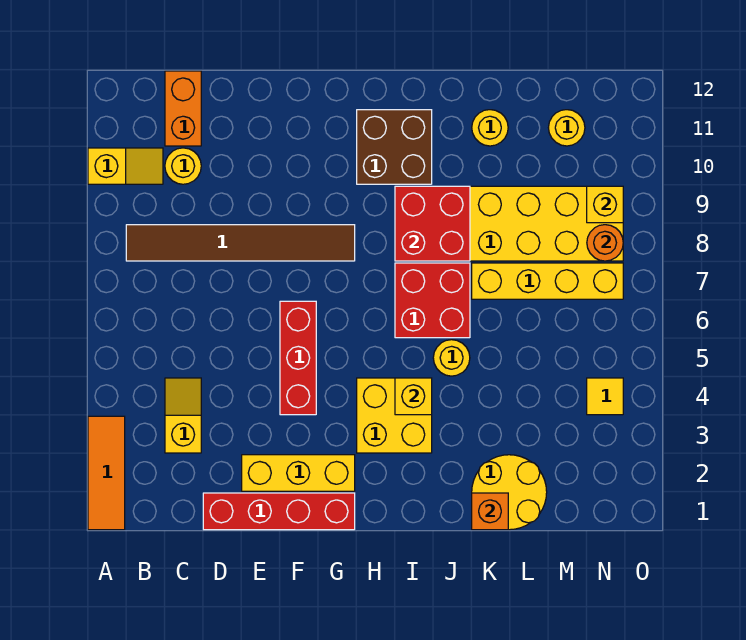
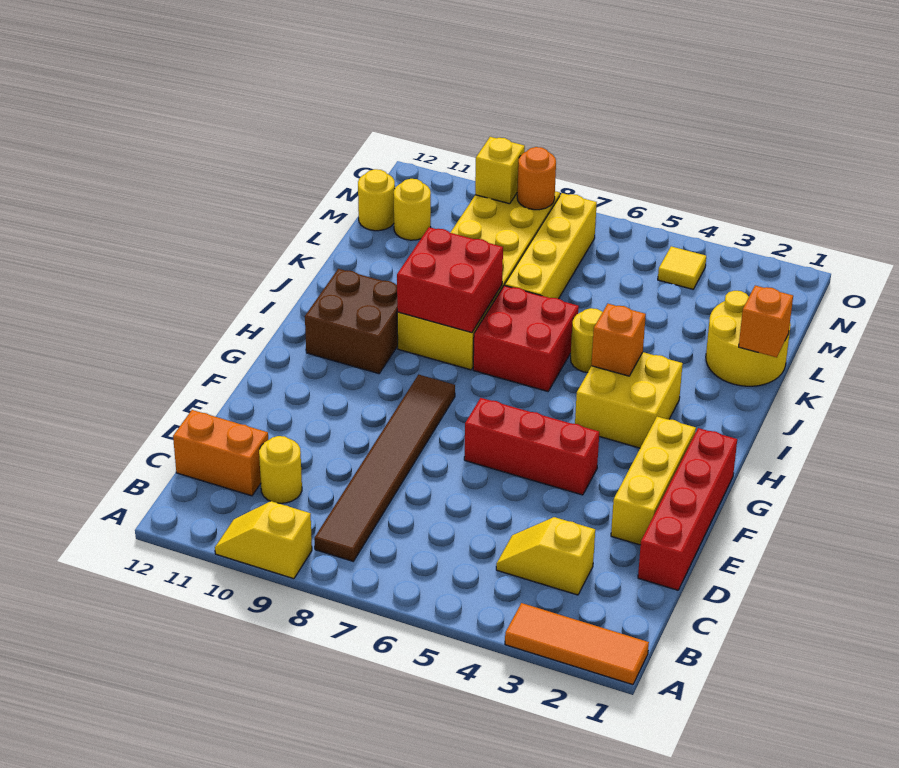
yellow 1x2 slope [88,148,163,184] -> yellow 1x2 slope turned to [215,501,312,579]
yellow 1x1 brick [395,378,432,415] -> orange 1x1 brick [591,304,646,376]
yellow 1x1 round brick [472,110,508,146] -> yellow 1x1 round brick moved to [358,169,395,231]

